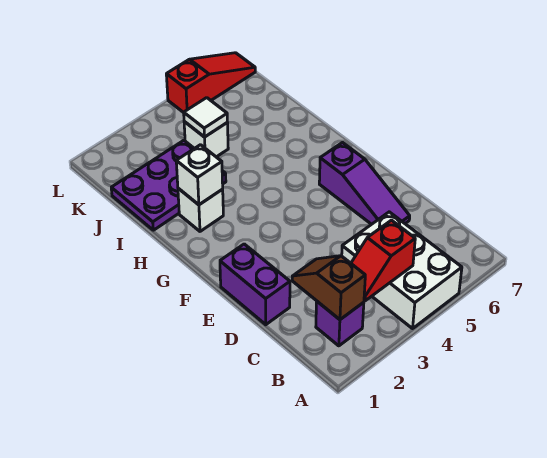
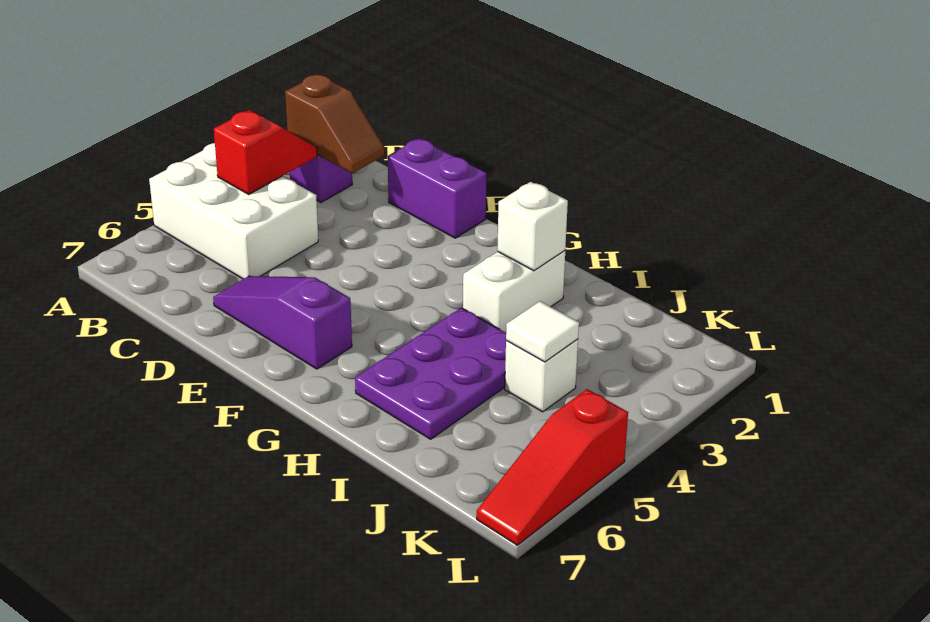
white 1x1 brick [178,188,223,231] -> white 1x2 brick [463,251,565,333]
purple 2x3 plate [111,140,226,230] -> purple 2x3 plate moved to [355,308,506,439]

